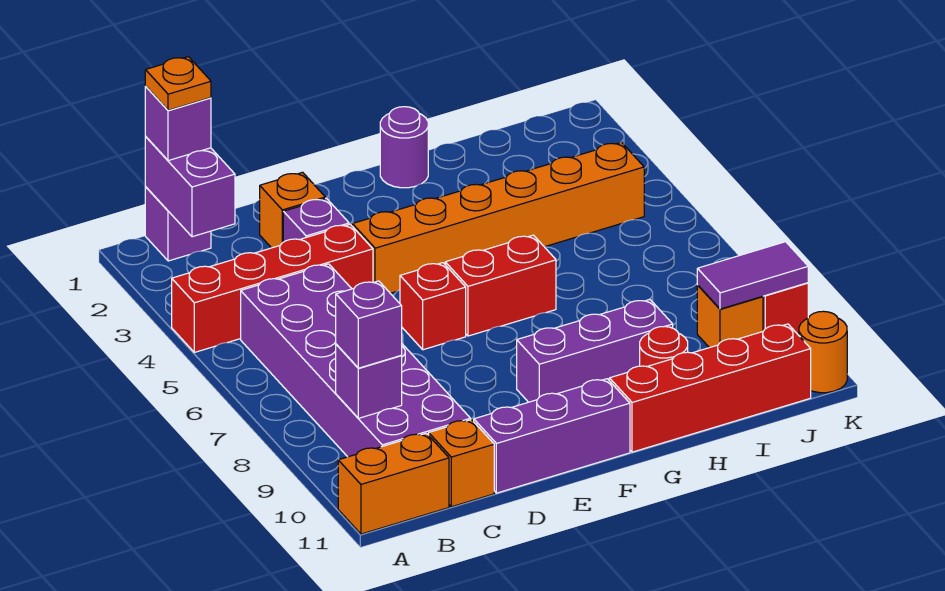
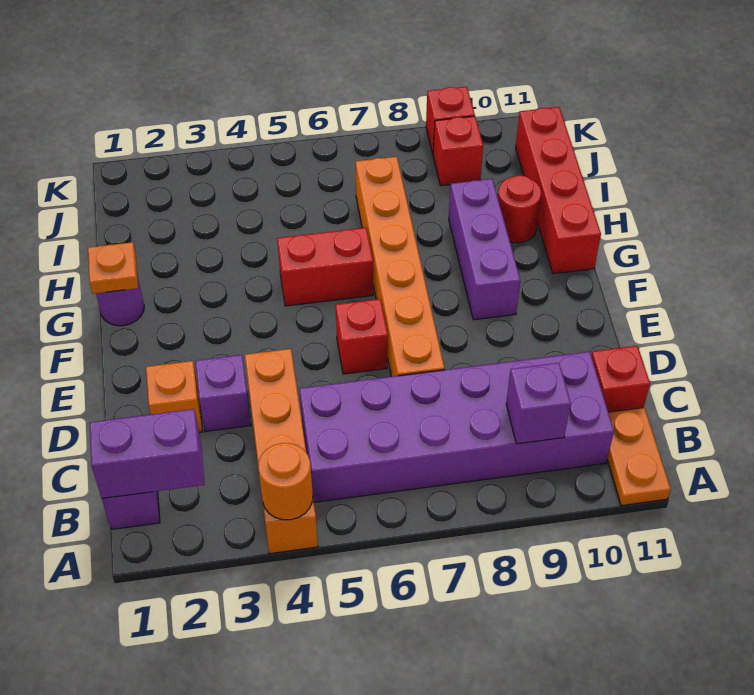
red 1x4 brick [172,224,373,352] -> orange 1x4 brick [245,349,318,554]
orange 1x2 brick [338,433,449,534] -> orange 1x2 plate [607,408,671,506]
purple 1x1 brick [145,87,211,161] -> none
orange 1x1 plate [145,57,211,110] -> orange 1x1 plate moved to [88,242,138,294]
purple 1x1 brick [336,281,402,368] -> none
orange 1x1 brick [429,420,494,507] -> red 1x1 brick [591,346,650,412]
purple 1x3 brick [474,379,630,493] -> none
orange 1x6 brick [352,142,644,293] -> orange 1x6 brick moved to [355,157,444,377]
red 1x2 brick [445,235,556,336] -> red 1x2 brick turned to [277,228,373,306]
orange 1x1 brick [697,285,763,348] -> red 1x1 brick [433,116,483,186]
purple 1x2 tile [697,242,808,309] -> none
orange 1x1 round brick [799,311,847,393] -> orange 1x1 round brick moved to [258,443,313,520]

